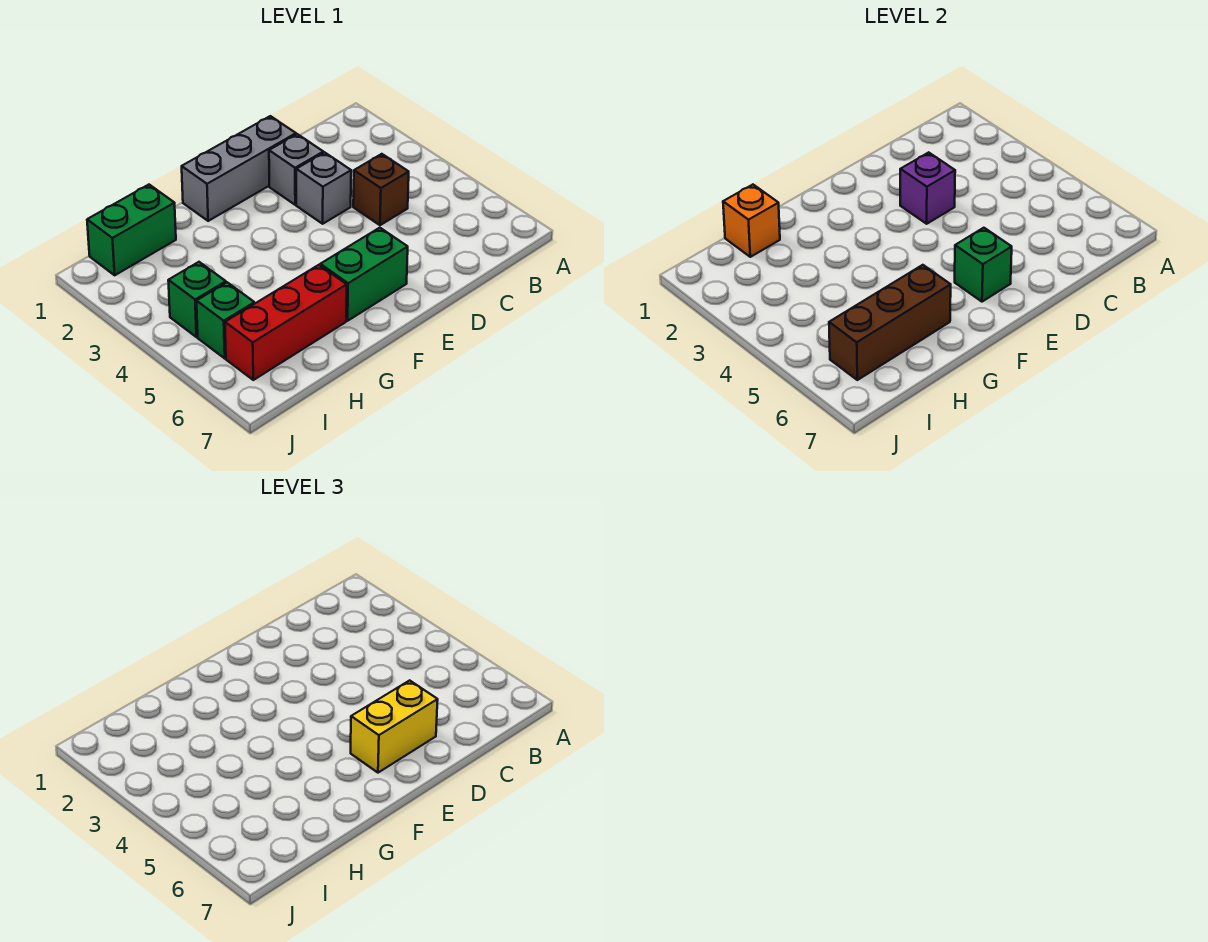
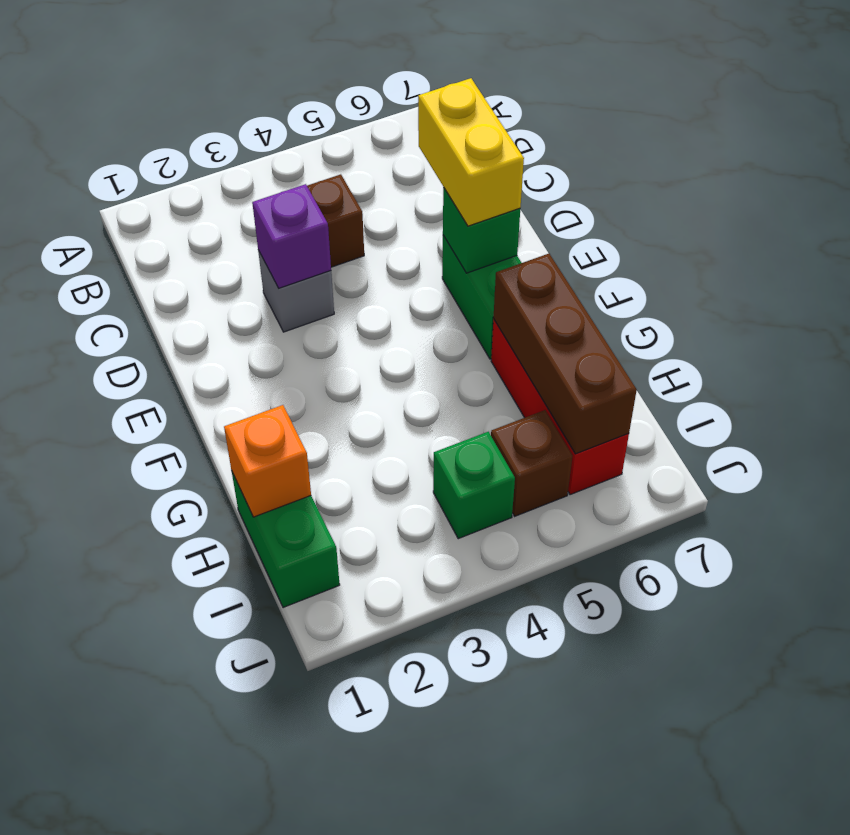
grey 1x3 brick [182,116,296,221] -> none
grey 1x1 brick [269,134,323,205] -> none
green 1x1 brick [197,282,254,358] -> brown 1x1 brick [491,410,572,516]

